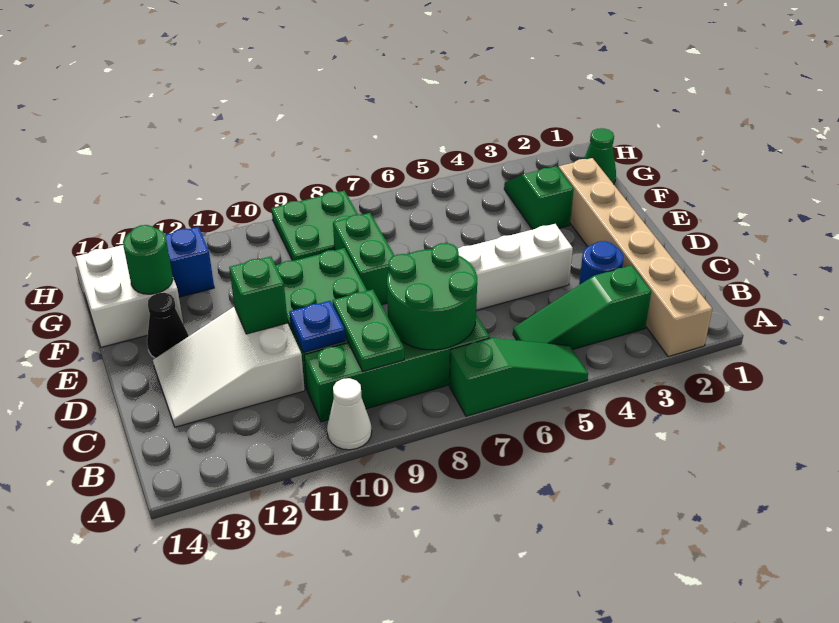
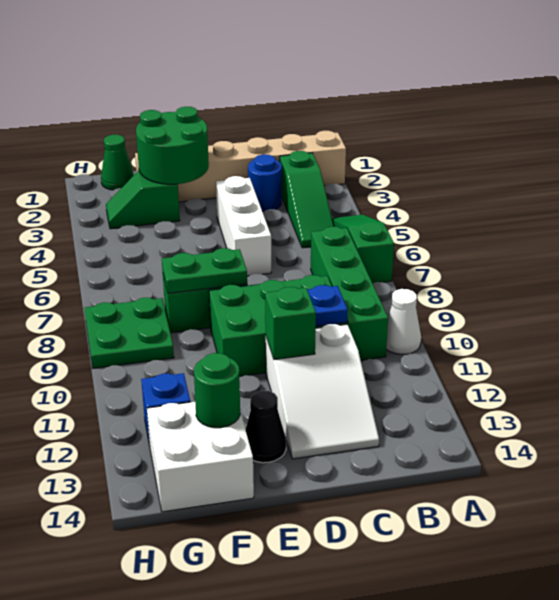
green 2x2 round brick [387,243,477,350] -> green 2x2 round brick moved to [136,107,209,184]
green 1x2 plate [333,289,404,371] -> green 1x2 plate moved to [162,248,247,293]

